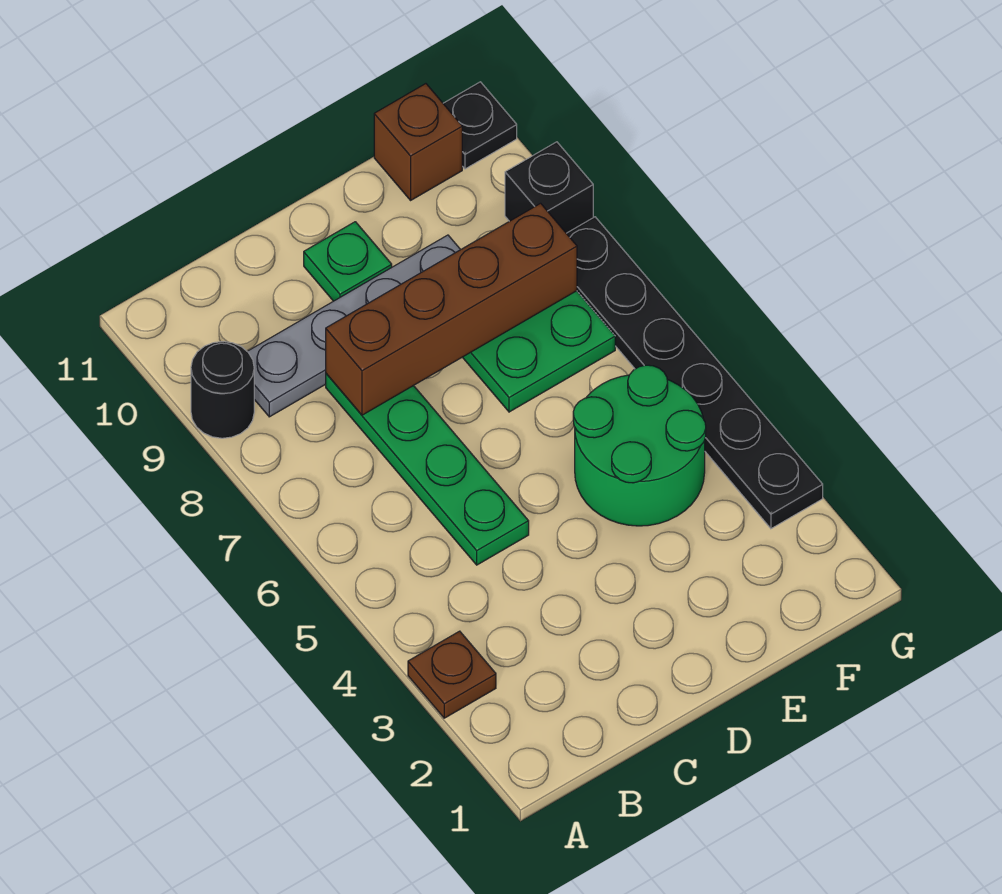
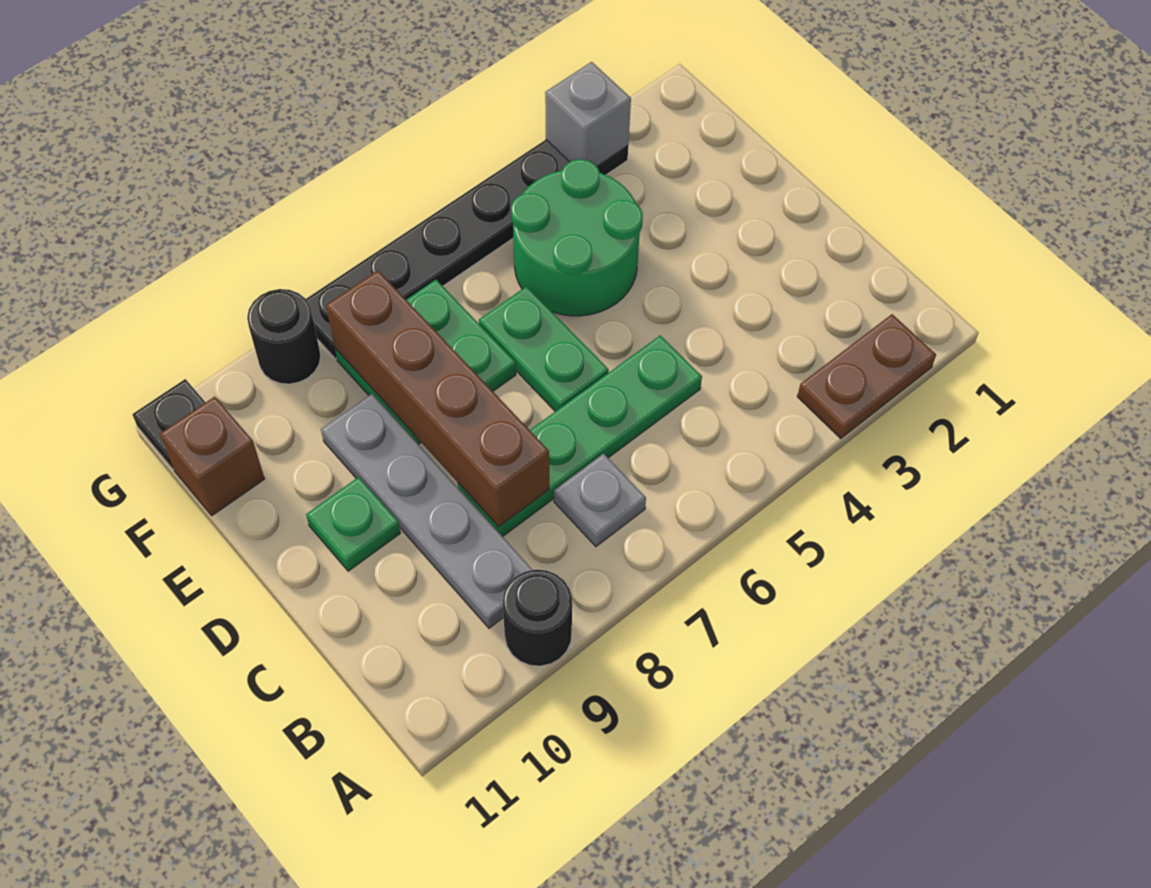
brown 1x1 plate [408,631,496,718] -> brown 1x2 plate [797,314,936,439]
none -> grey 1x1 plate [554,454,646,547]
none -> green 1x2 plate [479,286,609,411]
none -> grey 1x1 brick [545,62,631,166]
black 1x1 brick [505,142,593,233] -> black 1x1 round brick [247,289,321,384]

